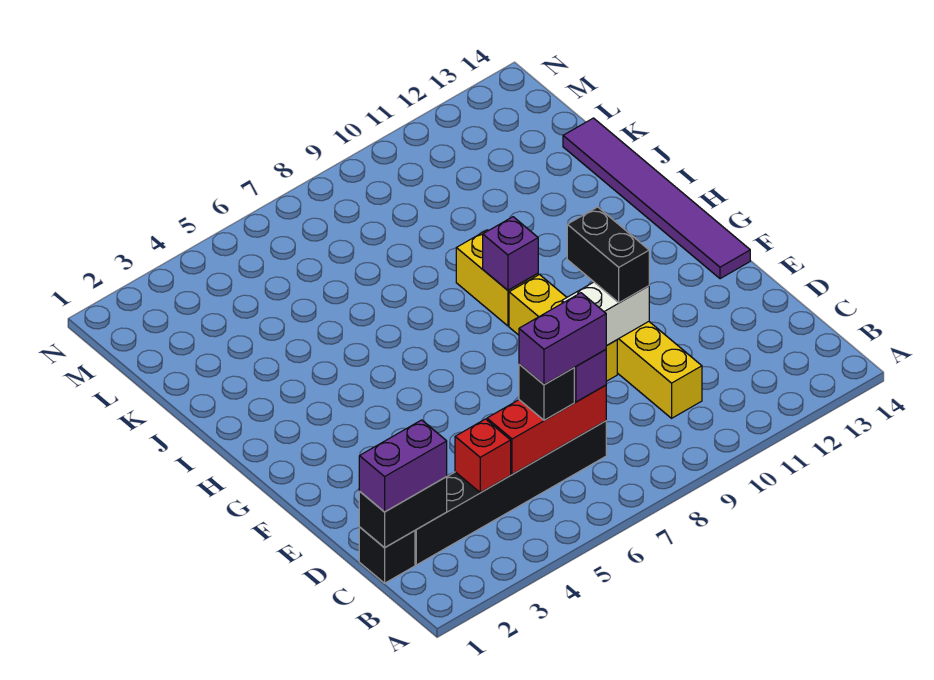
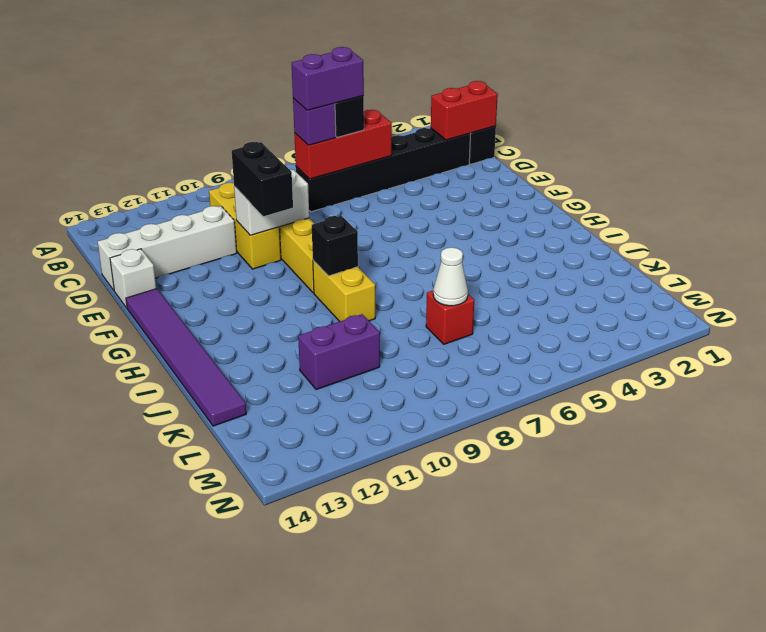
black 1x2 brick [359,476,447,548] -> red 1x2 brick [431,81,498,140]
purple 1x2 brick [359,420,447,512] -> purple 1x2 brick moved to [298,314,380,390]
red 1x1 brick [455,419,511,493] -> red 1x1 brick moved to [426,291,474,344]
none -> white 1x4 brick [98,206,237,290]
none -> white 1x1 brick [110,249,156,308]
purple 1x1 brick [483,217,538,290] -> black 1x1 brick [312,216,358,276]
none -> white 1x1 cone [433,247,468,306]

